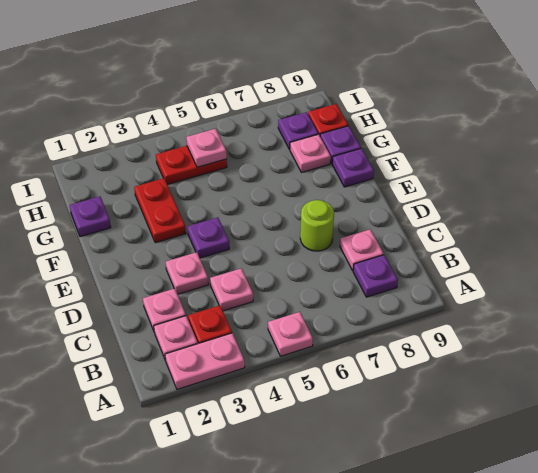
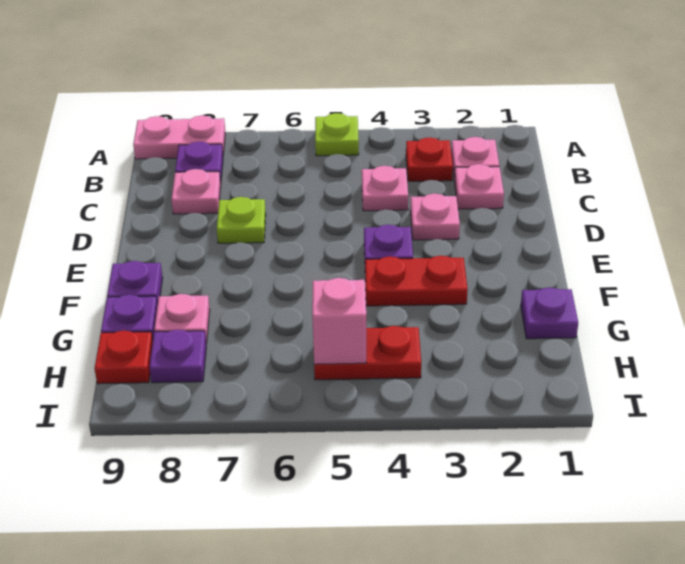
pink 1x2 plate [165,333,245,389] -> pink 1x2 plate moved to [133,115,225,159]
pink 1x1 plate [268,312,313,356] -> lime 1x1 plate [315,113,359,156]
lime 1x1 round brick [300,200,334,251] -> lime 1x1 plate [217,197,266,243]
red 1x2 plate [134,178,186,243] -> red 1x2 plate turned to [365,256,468,306]
pink 1x1 plate [186,129,227,167] -> pink 1x1 brick [312,278,366,365]

